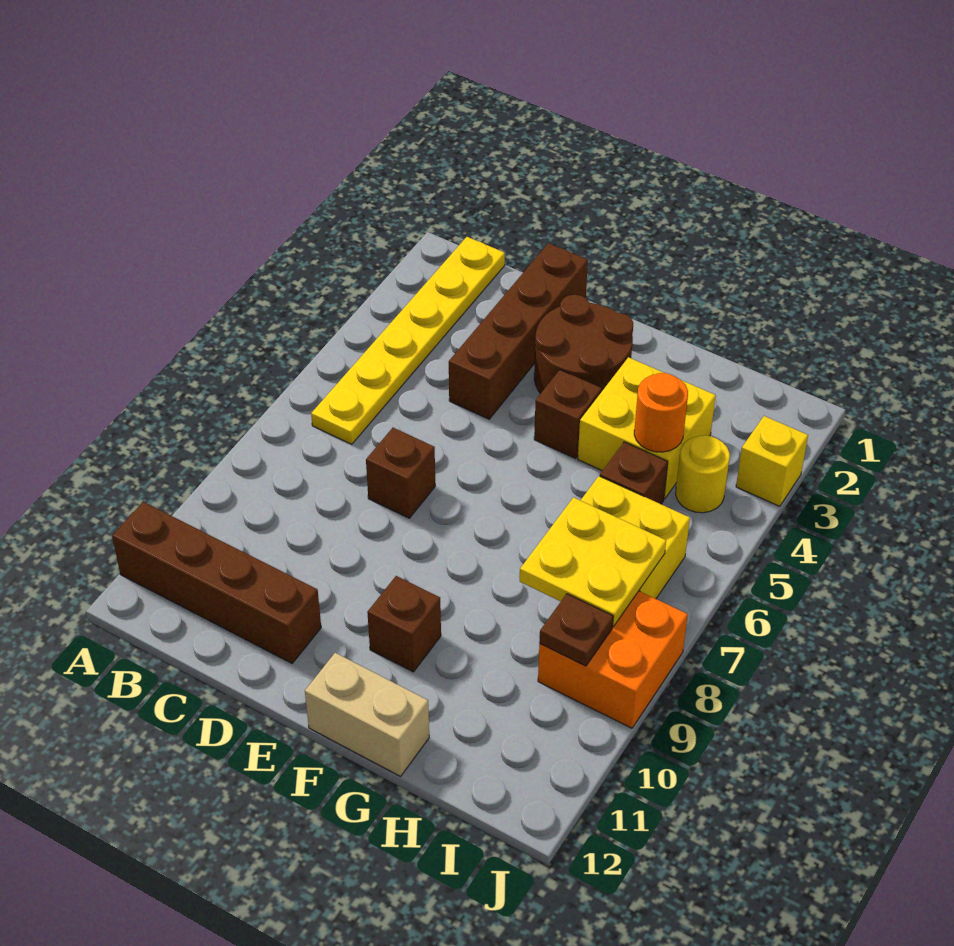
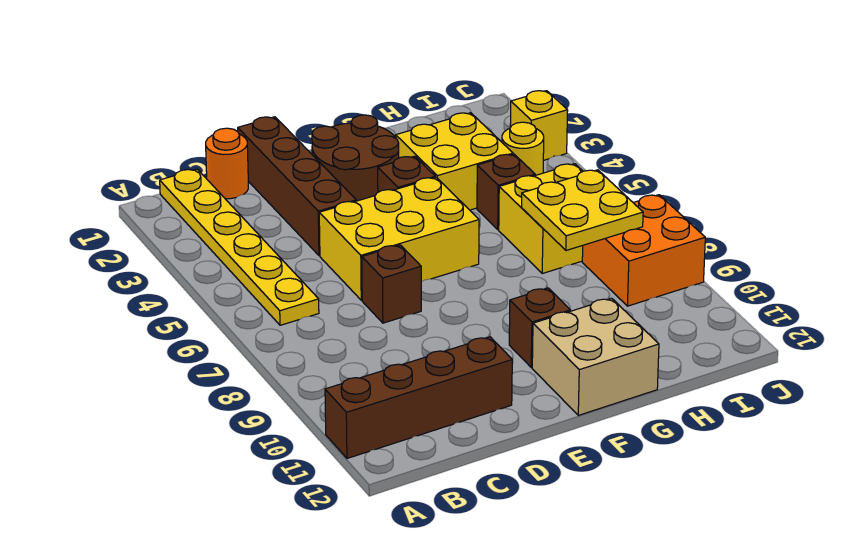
none -> yellow 2x3 brick [319,177,479,300]
tan 1x2 brick [305,653,429,776] -> tan 2x2 brick [532,298,659,415]
orange 1x1 round brick [634,373,688,452] -> orange 1x1 round brick moved to [206,128,248,199]
brown 1x1 plate [539,594,613,666] -> none

